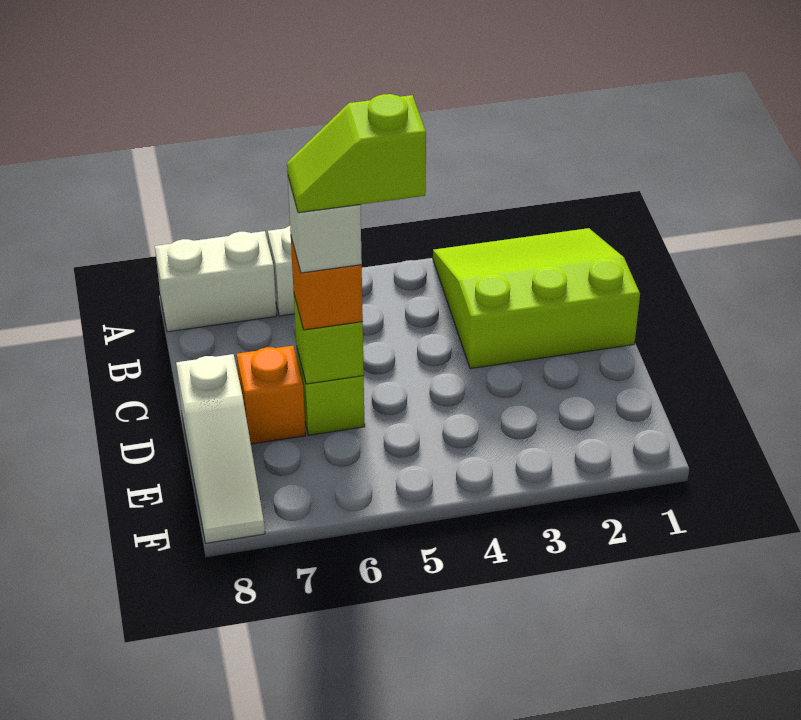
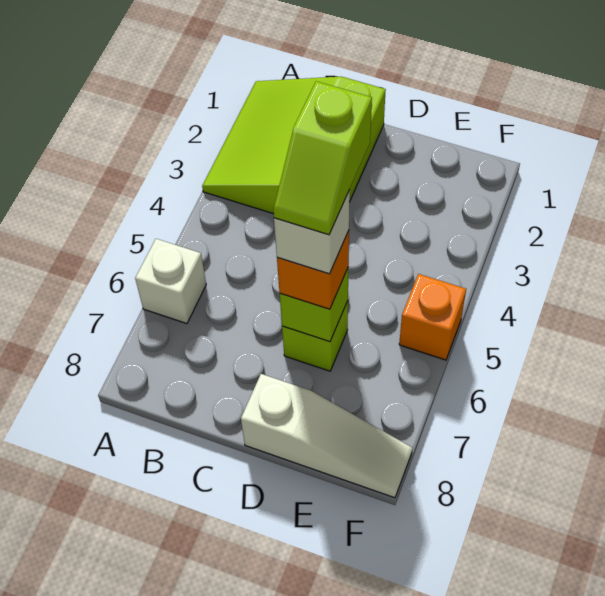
white 1x2 brick [155,231,277,332] -> none
orange 1x1 brick [237,346,306,444] -> orange 1x1 brick moved to [399,274,466,360]

